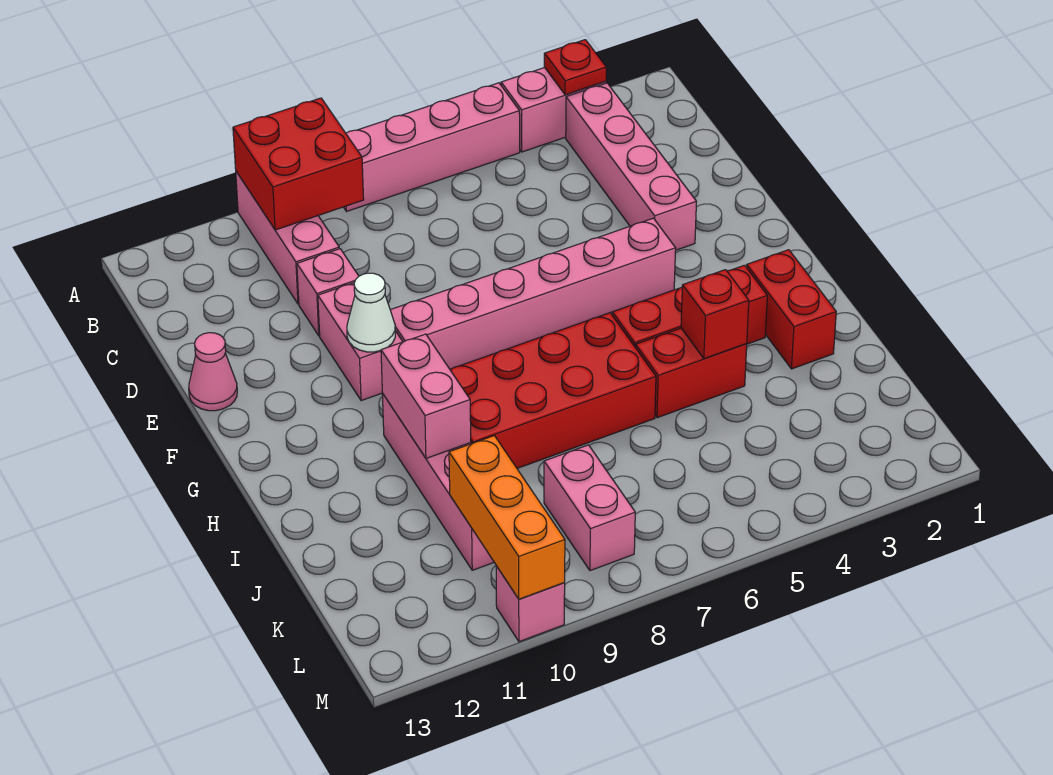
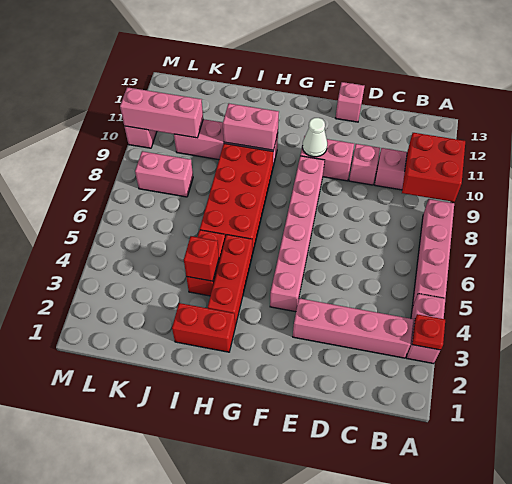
pink 1x1 cone [189,333,237,411] -> pink 1x1 brick [336,82,364,122]
orange 1x3 brick [449,436,565,599] -> pink 1x3 brick [120,87,203,138]

